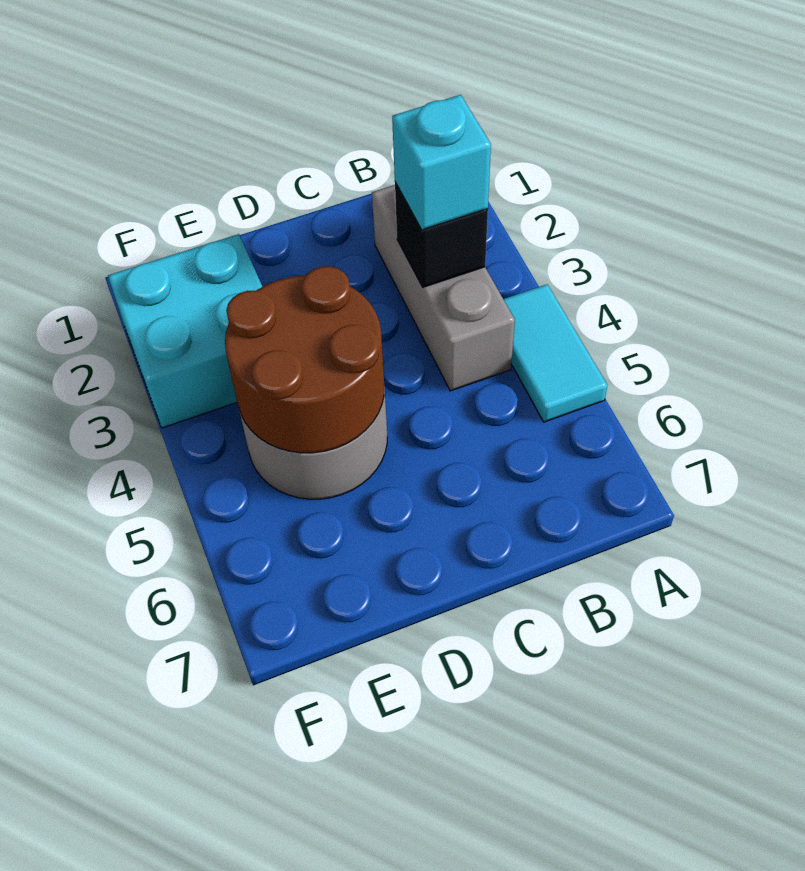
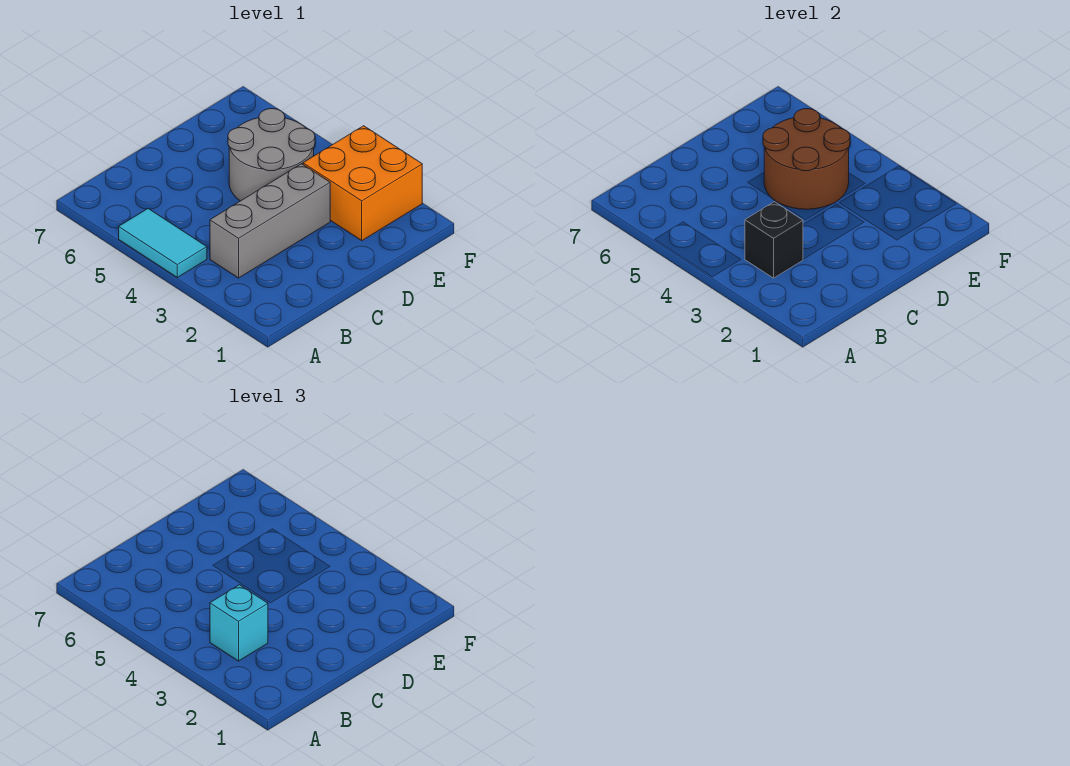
grey 1x3 brick [372,185,515,391] -> grey 1x3 brick turned to [210,164,330,278]
cyan 2x2 brick [108,234,262,428] -> orange 2x2 brick [303,126,422,241]

